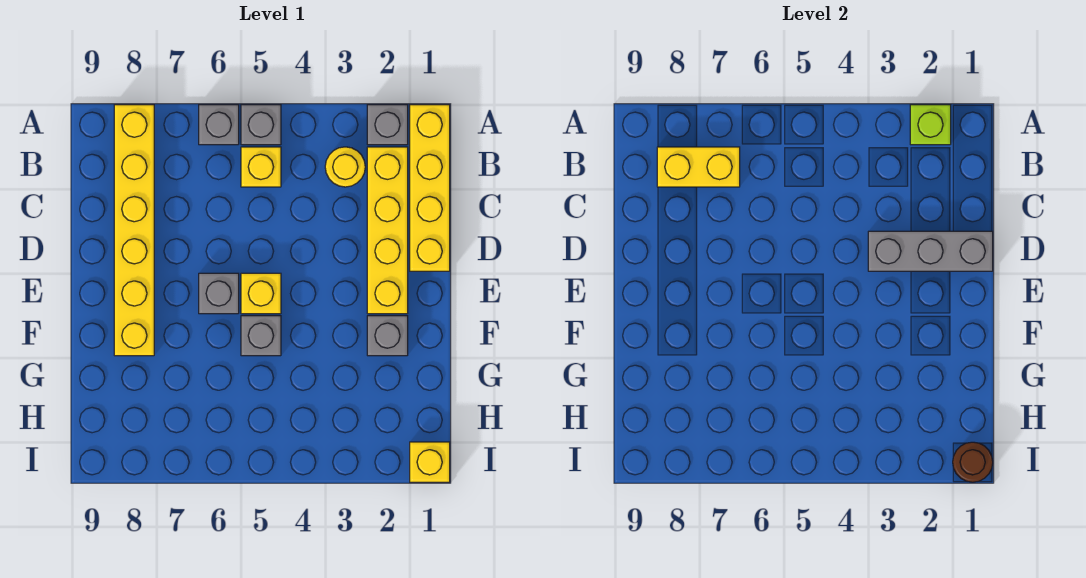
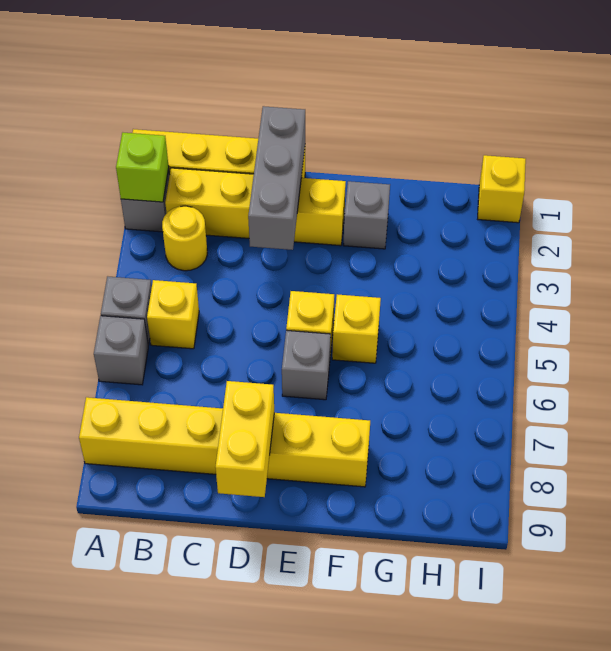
yellow 1x2 brick [657,147,740,187] -> yellow 1x2 brick moved to [215,381,274,497]
grey 1x1 brick [241,316,281,356] -> yellow 1x1 brick [332,294,381,363]
brown 1x1 round brick [953,442,993,482] -> none

